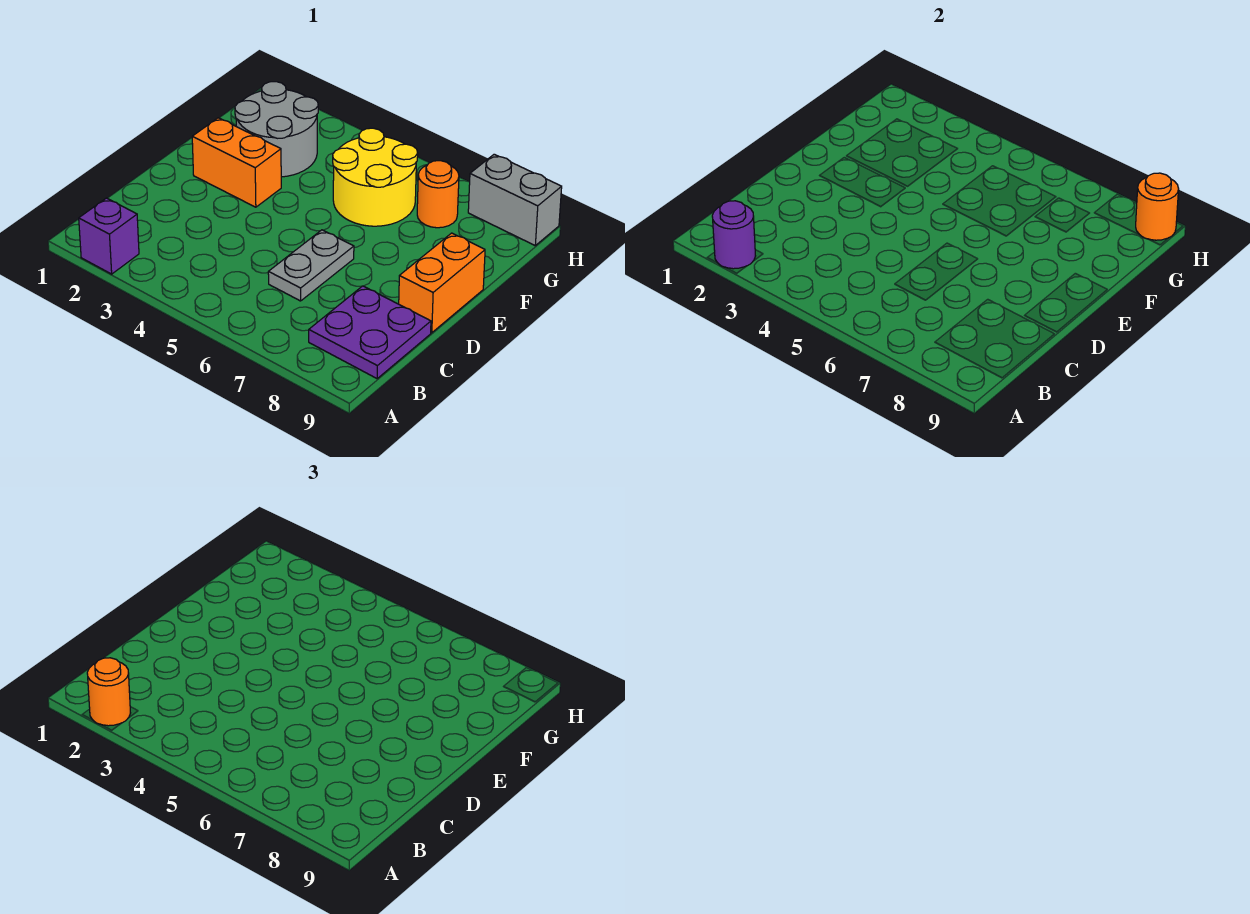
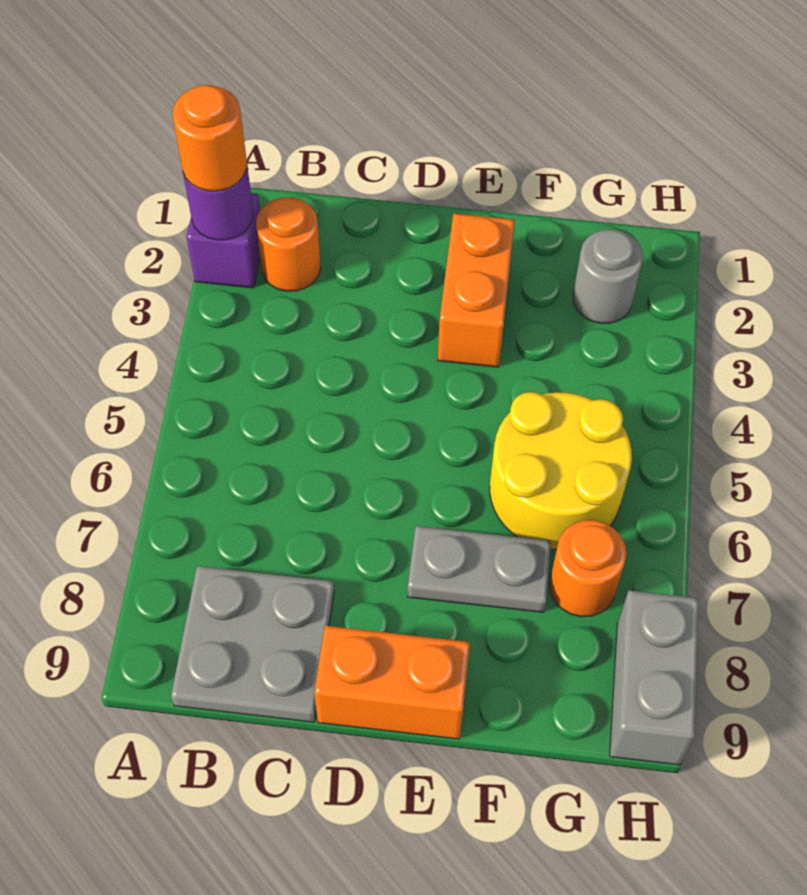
purple 2x2 plate [309,286,431,378] -> grey 2x2 plate [171,566,334,722]
grey 1x2 plate [268,230,354,301] -> grey 1x2 plate moved to [408,526,551,612]
grey 2x2 round brick [235,82,318,177] -> grey 1x1 round brick [573,229,643,323]
orange 1x1 round brick [1136,173,1179,240] -> orange 1x1 round brick moved to [256,197,321,291]

